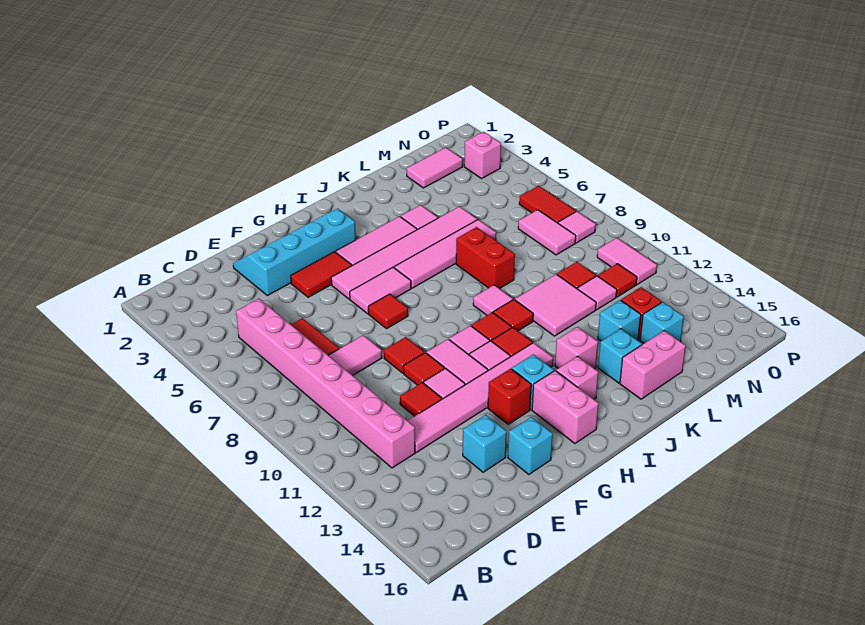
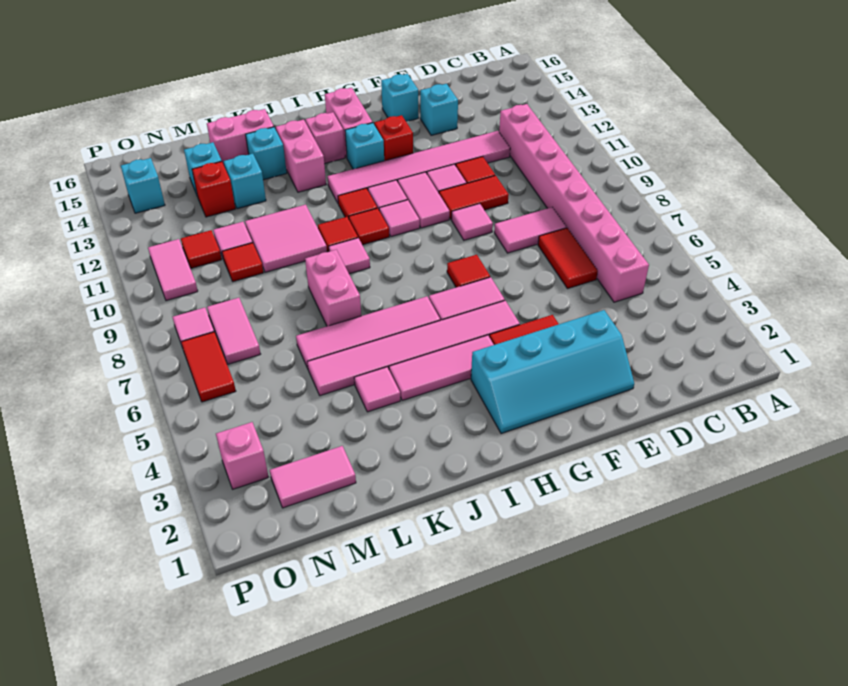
red 1x1 tile [384,337,424,373] -> pink 1x1 tile [451,204,493,240]
red 1x1 tile [403,353,445,385] -> red 1x2 tile [439,176,509,219]
pink 1x1 brick [555,327,598,369] -> pink 1x2 brick [276,120,326,192]
red 1x2 brick [456,227,515,289] -> pink 1x2 brick [305,250,361,326]
none -> cyan 1x1 brick [121,158,165,213]

